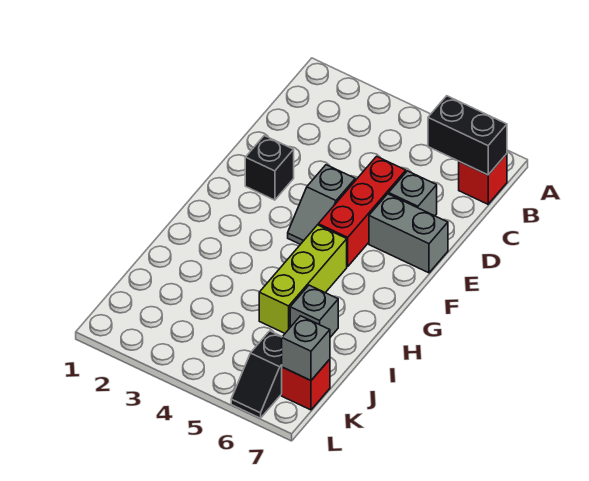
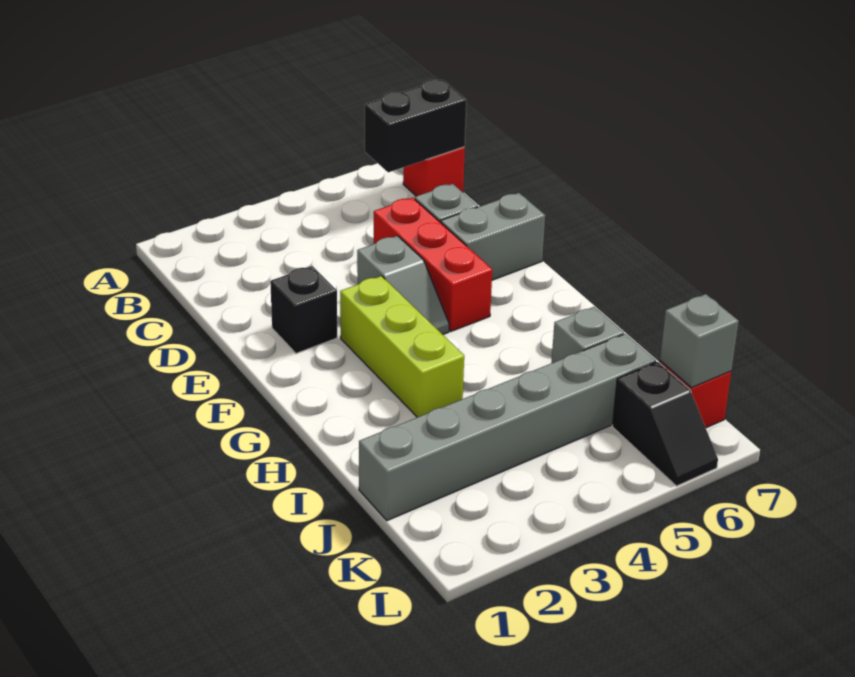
lime 1x3 brick [259,225,347,333] -> lime 1x3 brick moved to [340,276,464,417]
none -> grey 1x6 brick [359,334,656,521]

